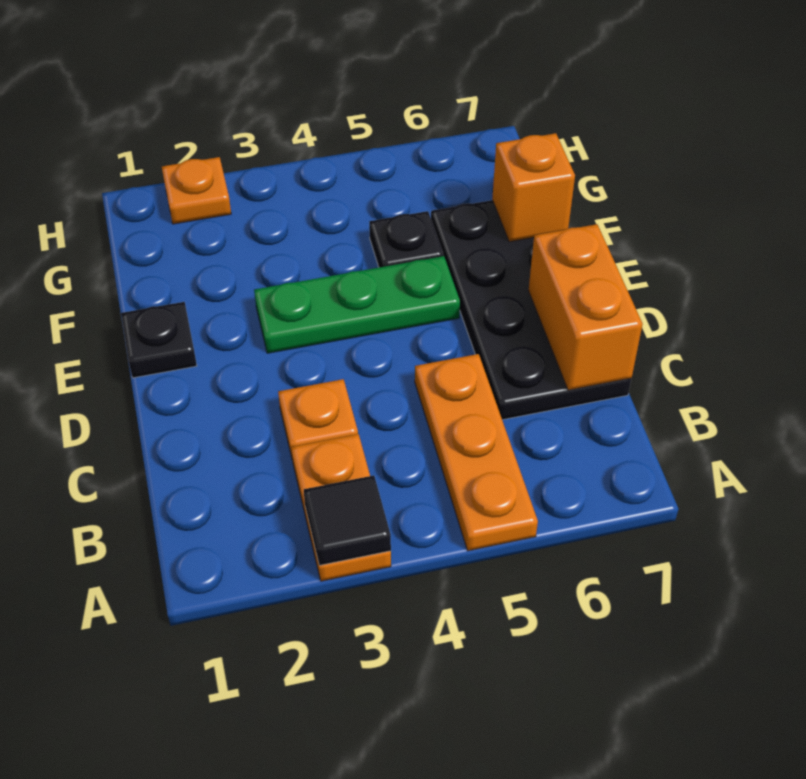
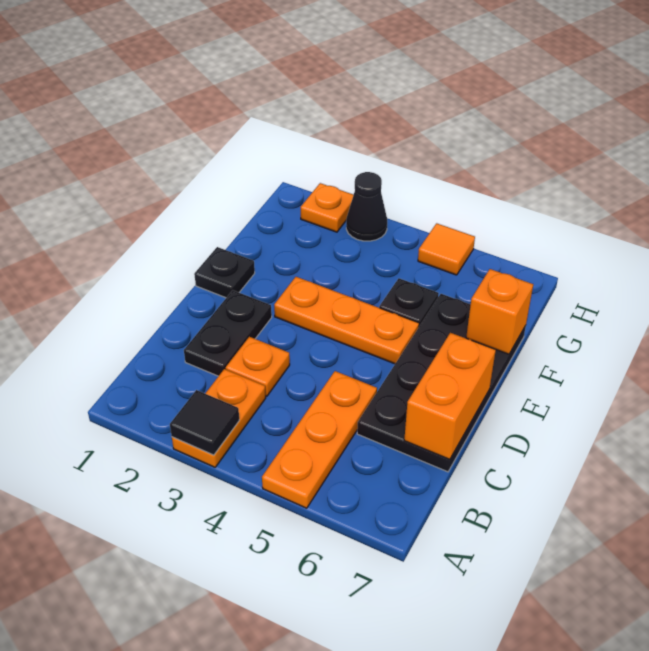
none -> black 1x2 plate [184,290,272,376]
green 1x3 plate [254,256,460,353] -> orange 1x3 plate [274,277,419,364]
none -> black 1x1 cone [346,172,387,241]
none -> orange 1x1 tile [418,223,475,275]

